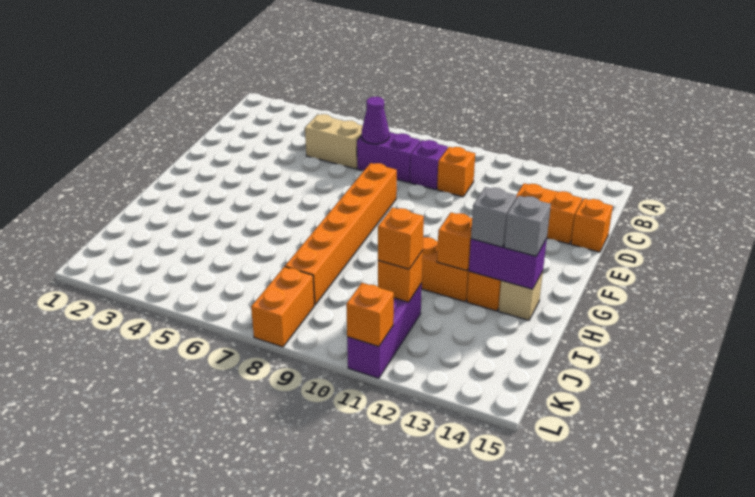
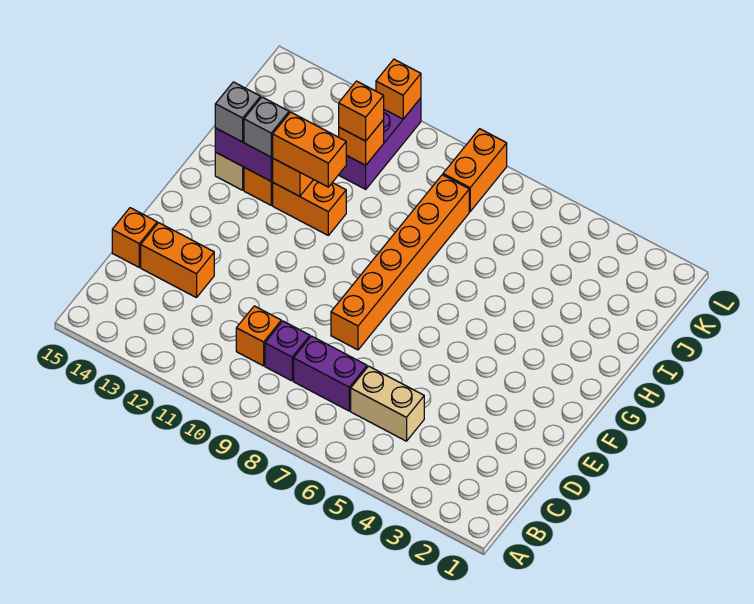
purple 1x1 cone [362,97,389,144] -> none
none -> orange 1x2 brick [273,112,347,187]

